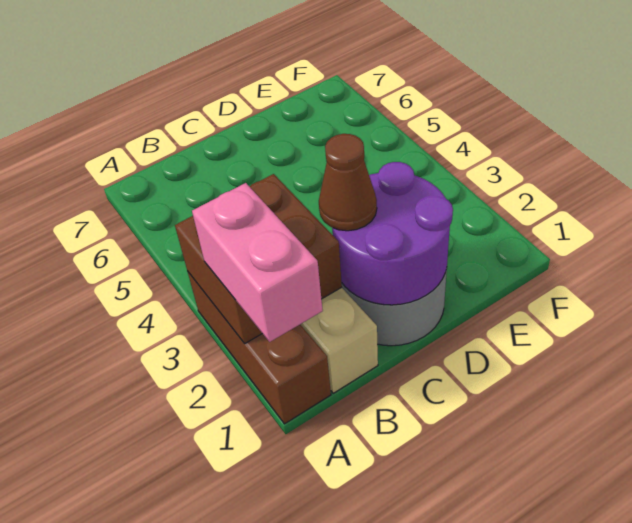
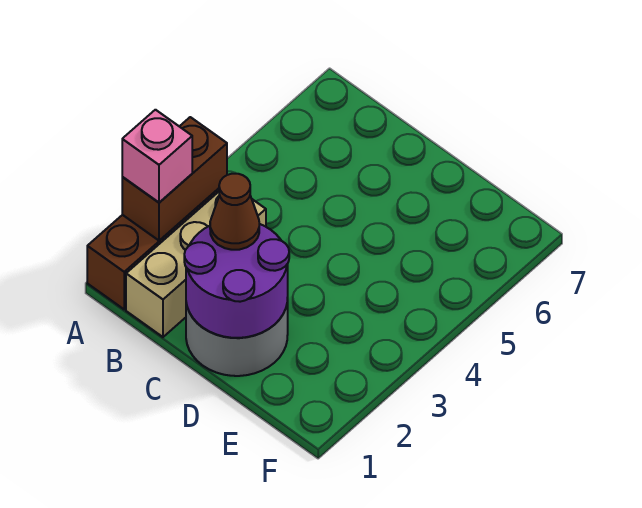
pink 1x2 brick [192,183,323,342] -> pink 1x1 brick [122,110,192,202]
brown 2x2 brick [175,174,342,344] -> brown 1x2 brick [122,117,227,241]

